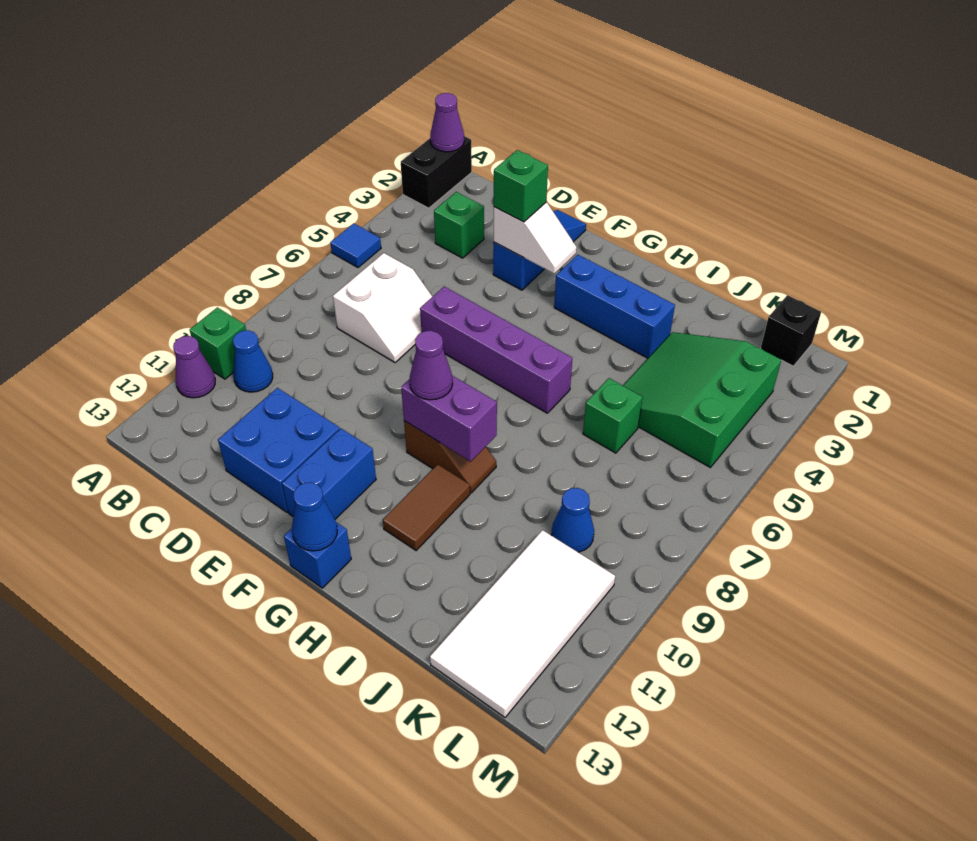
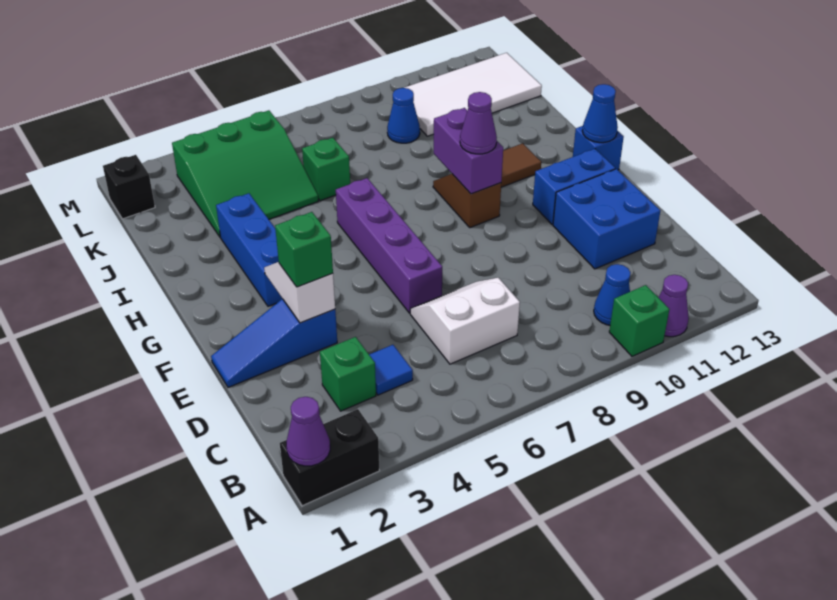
blue 1x1 tile [330,223,381,267] -> blue 1x1 tile moved to [369,345,413,395]

